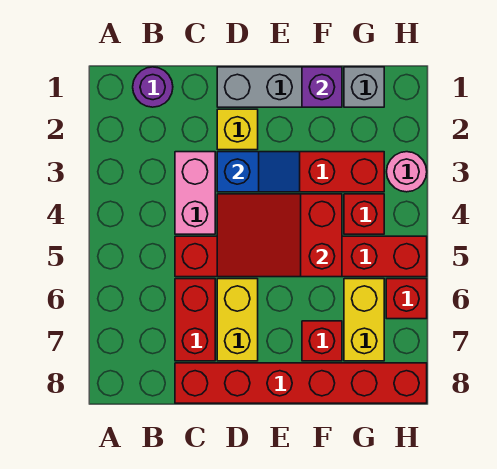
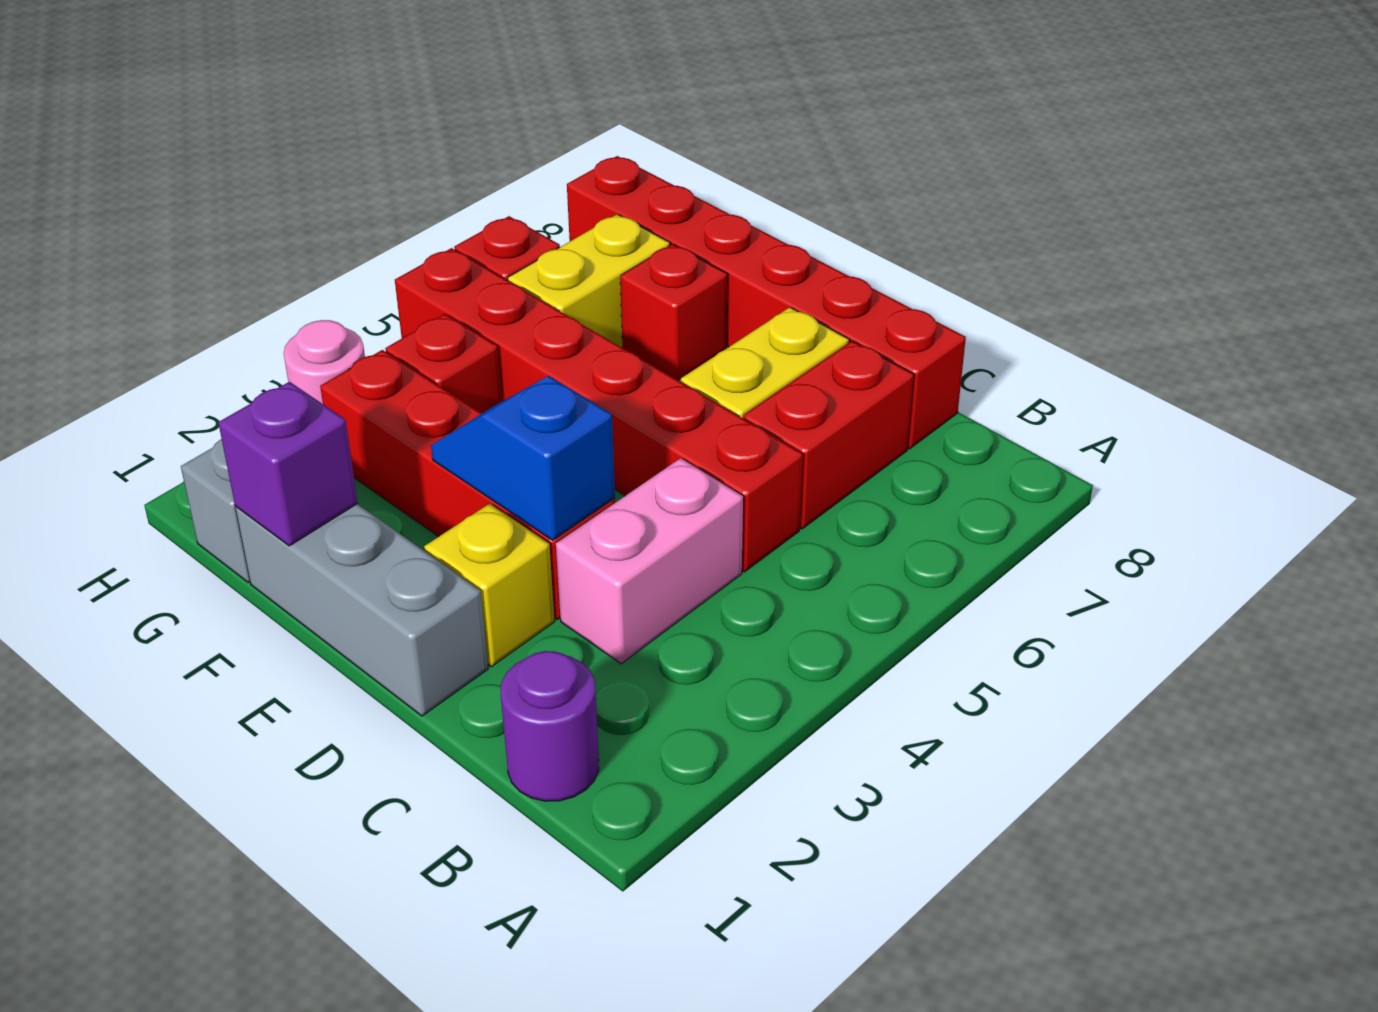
red 2x3 slope [217,194,342,277] -> none

